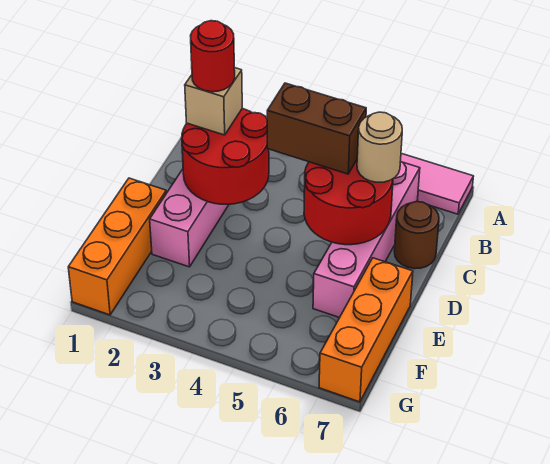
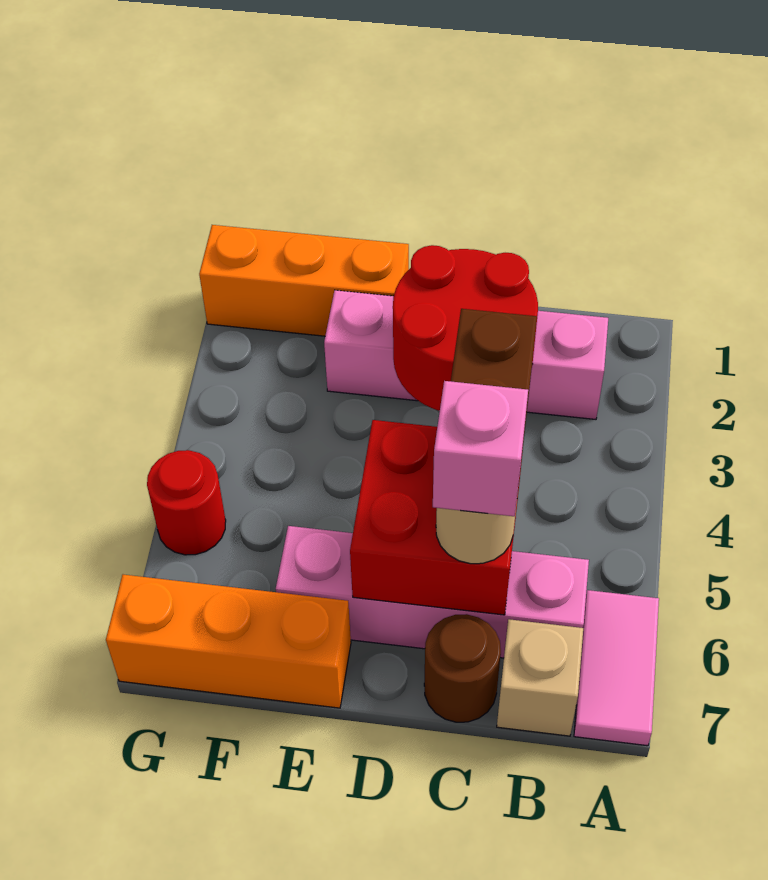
tan 1x1 brick [185,68,242,135] -> tan 1x1 brick moved to [497,619,583,736]
red 1x1 round brick [191,21,235,92] -> red 1x1 round brick moved to [147,450,226,555]
red 2x2 round brick [304,160,393,245] -> red 2x2 brick [350,420,522,615]
none -> pink 1x1 brick [433,381,528,516]

